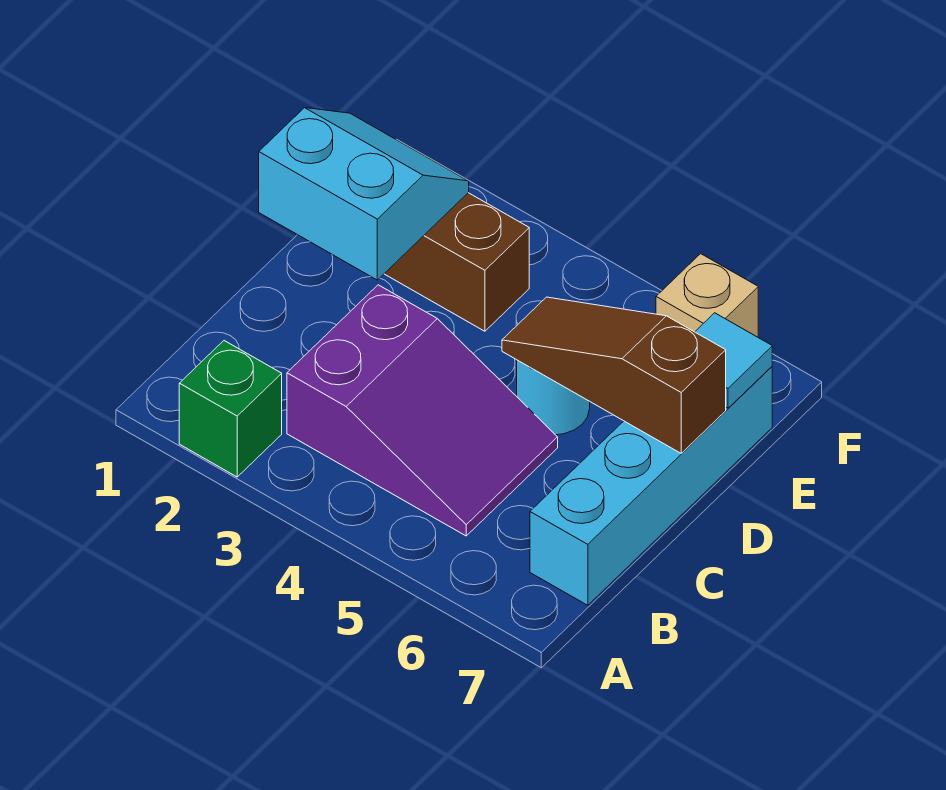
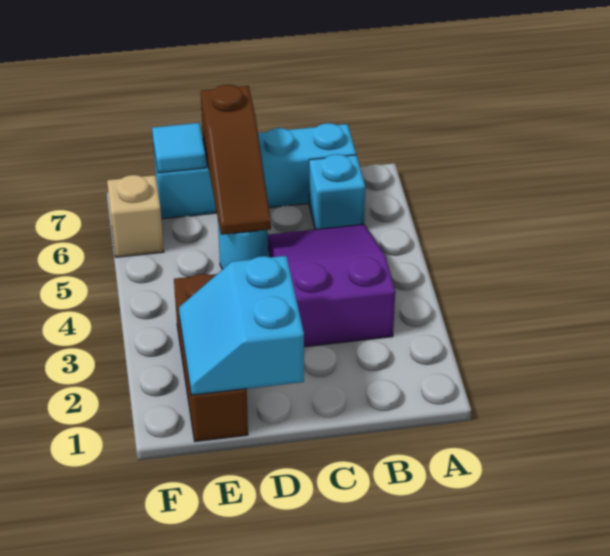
green 1x1 brick [179,341,282,477] -> none
none -> cyan 1x1 brick [309,154,365,229]

